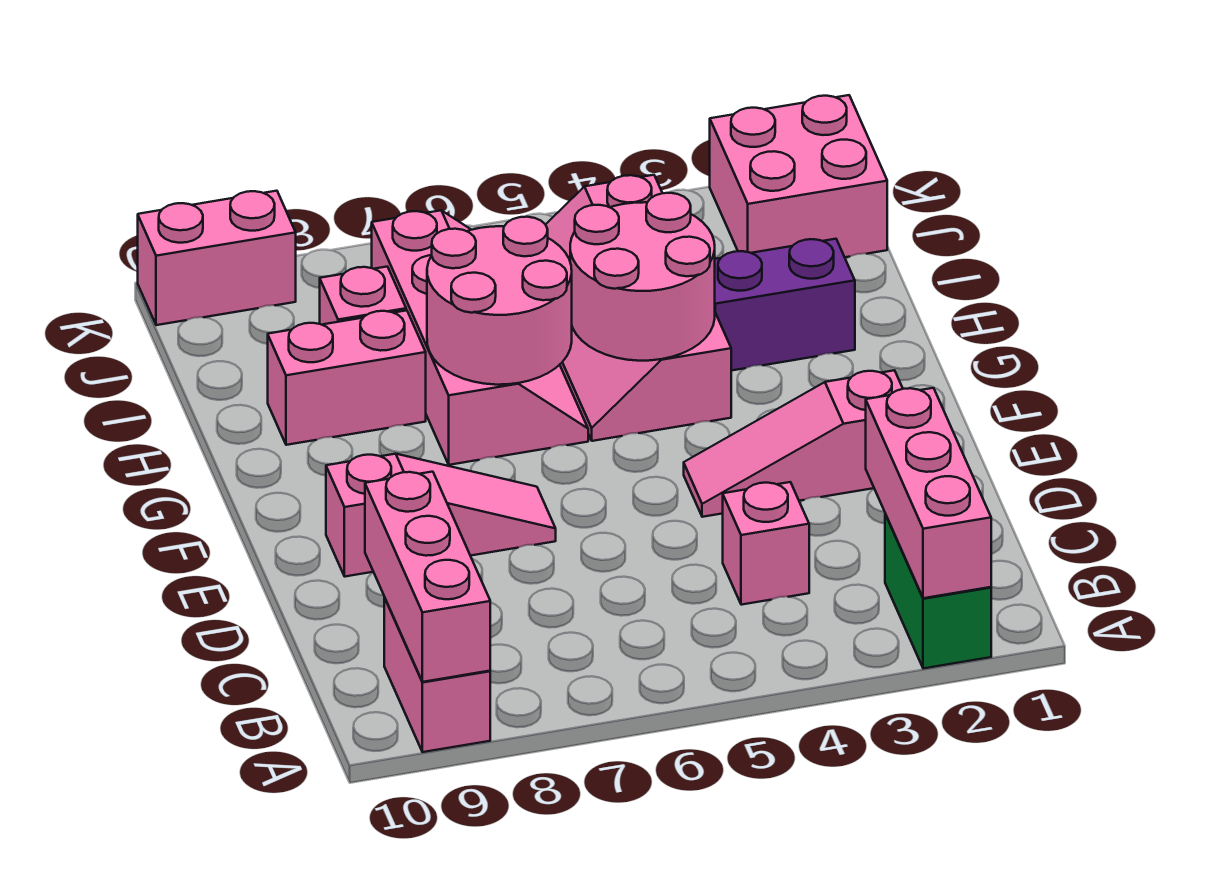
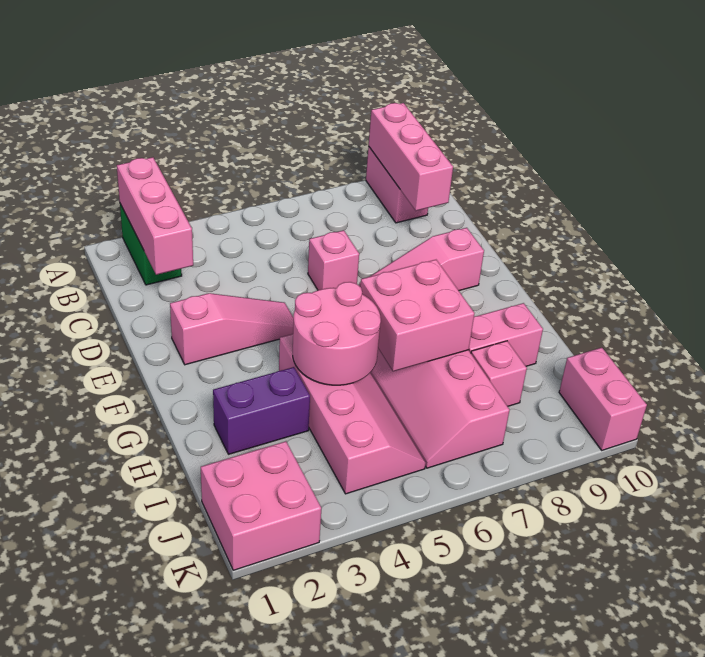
pink 1x1 brick [723,482,809,605] -> pink 1x1 brick moved to [308,230,359,290]
pink 2x2 round brick [427,217,572,385] -> pink 2x2 brick [360,260,475,371]
pink 1x2 brick [138,191,296,325] -> pink 1x2 brick turned to [559,348,647,450]

